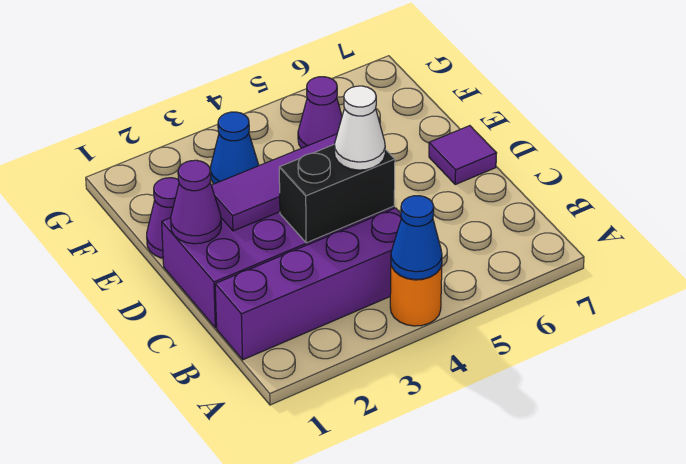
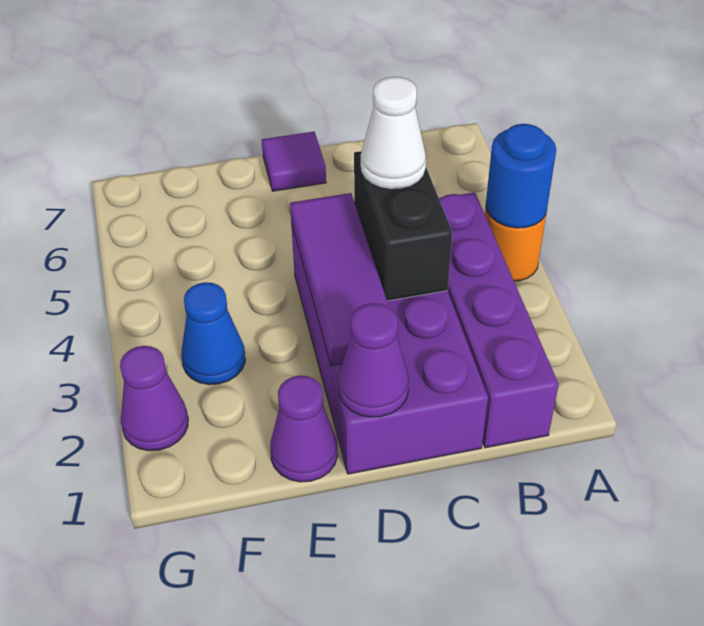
blue 1x1 cone [391,196,442,280] -> blue 1x1 round brick [486,124,556,228]
purple 1x1 cone [298,77,342,148] -> purple 1x1 cone moved to [120,346,188,451]

